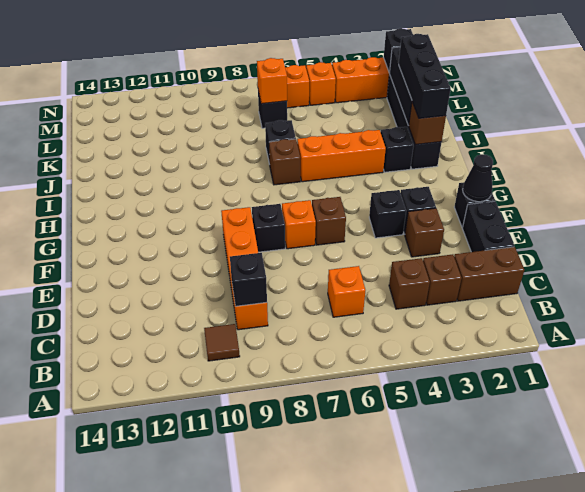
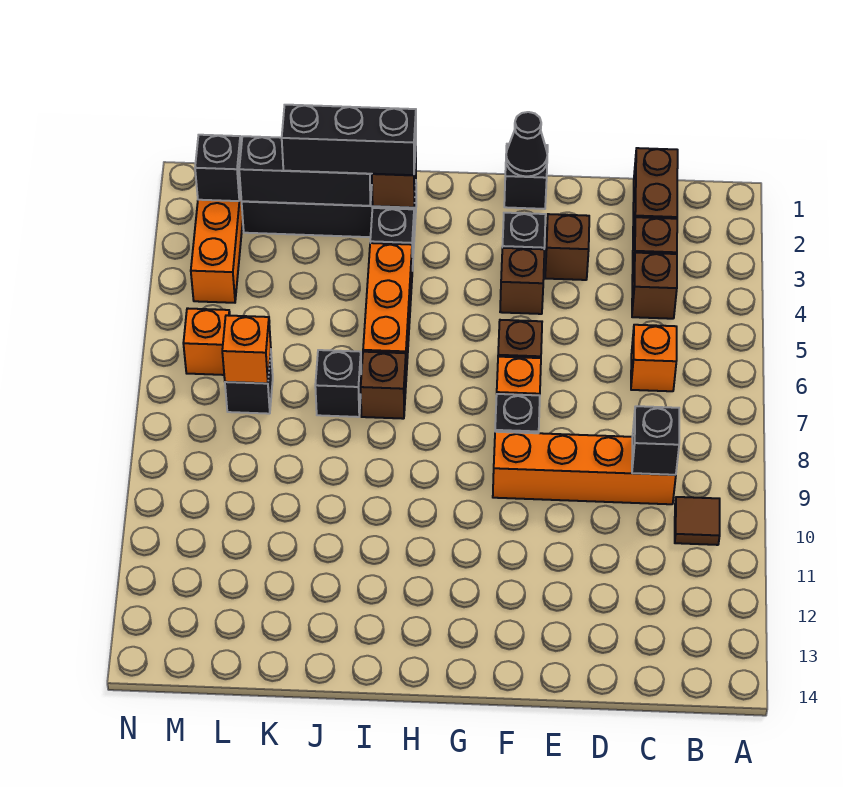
black 1x2 brick [462,201,514,252] -> none
black 1x1 brick [369,190,406,238] -> brown 1x1 brick [500,248,544,314]
orange 1x1 brick [306,62,336,105] -> none

